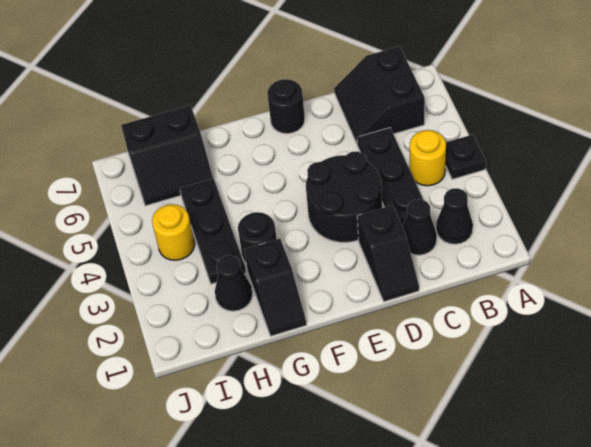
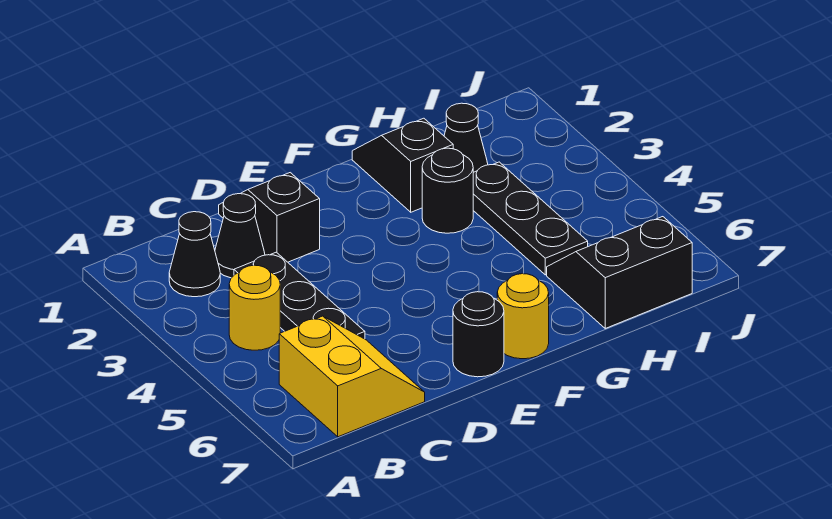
black 1x1 plate [445,135,486,179] -> none
black 2x2 slope [334,46,425,144] -> yellow 2x2 slope [279,316,425,437]
black 2x2 round brick [306,151,382,242] -> none
yellow 1x1 round brick [152,204,195,260] -> yellow 1x1 round brick moved to [497,274,549,359]

